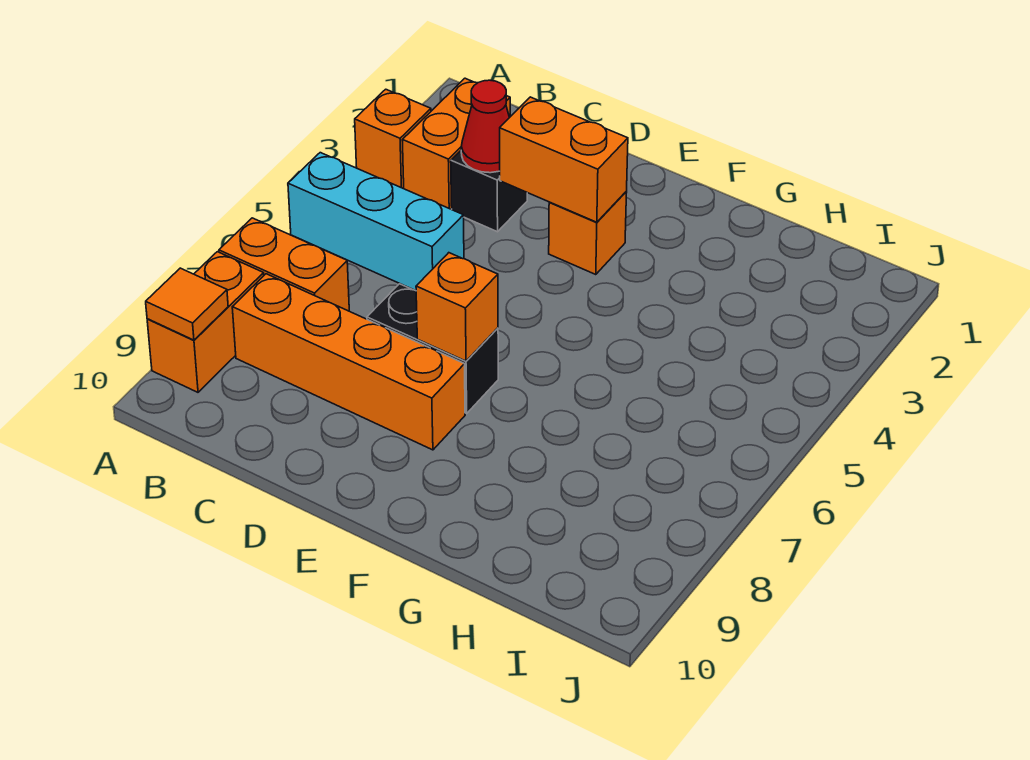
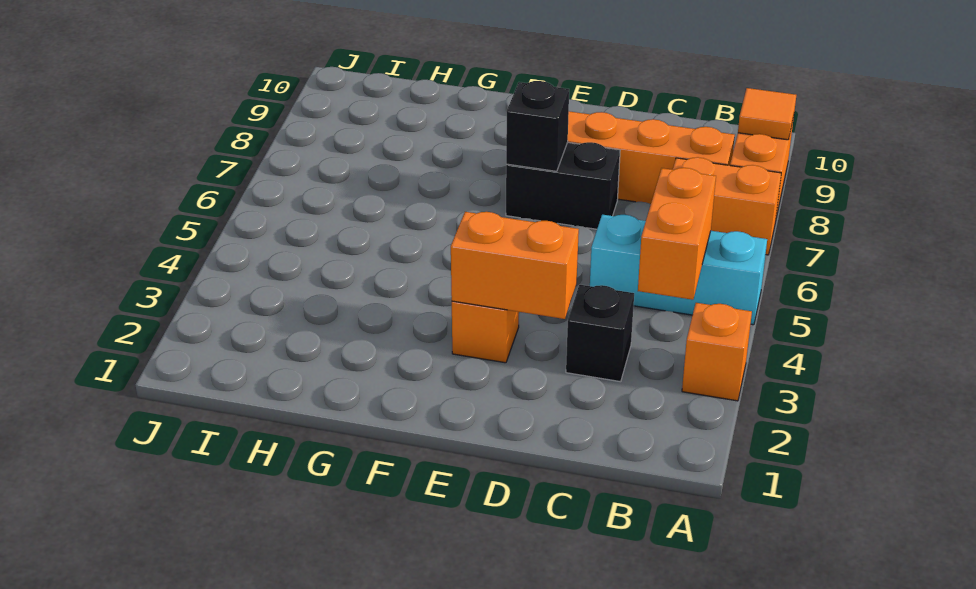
orange 1x2 brick [402,78,510,209] -> orange 1x2 brick moved to [638,168,716,300]
red 1x1 cone [461,80,509,173] -> none
orange 1x1 brick [416,253,498,361] -> black 1x1 brick [506,81,569,171]

